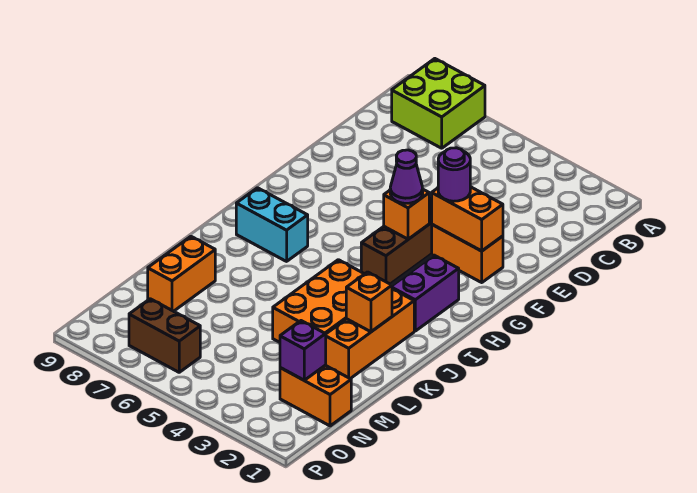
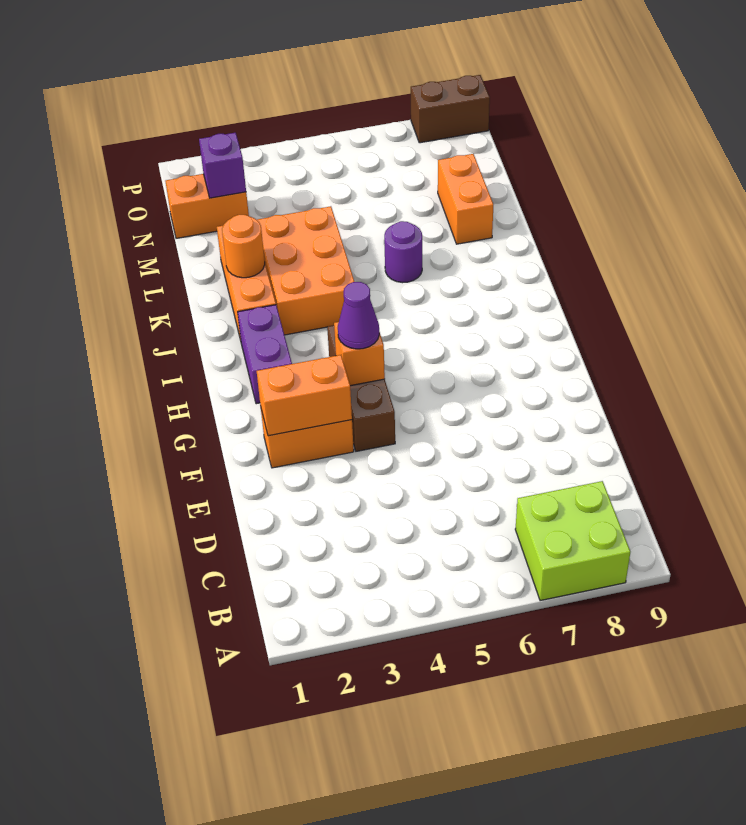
purple 1x1 round brick [438,148,470,201] -> purple 1x1 round brick moved to [384,221,422,283]
cyan 1x2 brick [236,188,308,261] -> none
orange 1x1 brick [346,272,392,332] -> orange 1x1 round brick [222,215,265,278]
brown 1x2 brick [129,299,200,372] -> brown 1x2 brick moved to [411,75,490,143]

